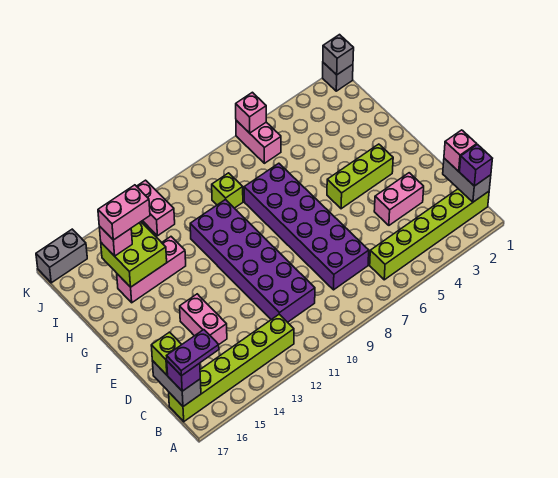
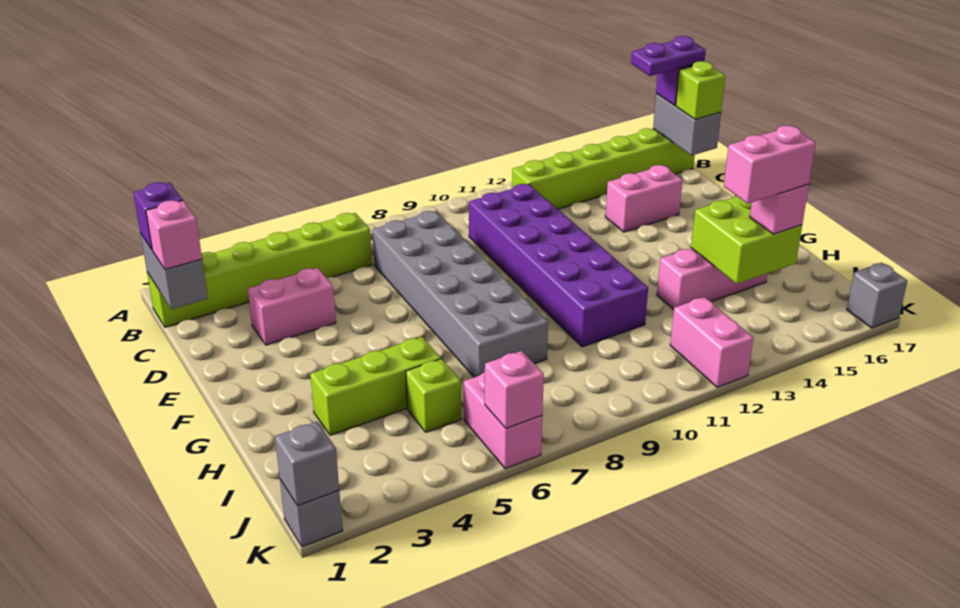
purple 2x6 brick [244,163,369,290] -> grey 2x6 brick [372,211,548,377]
pink 1x2 brick [180,294,227,344] -> pink 1x2 brick turned to [605,165,682,232]
lime 1x3 brick [327,144,393,209] -> lime 1x3 brick moved to [310,337,441,435]
lime 1x1 brick [212,173,243,208] -> lime 1x1 brick moved to [406,359,461,432]
grey 1x2 brick [36,229,87,283] -> grey 1x1 brick [847,263,907,328]

